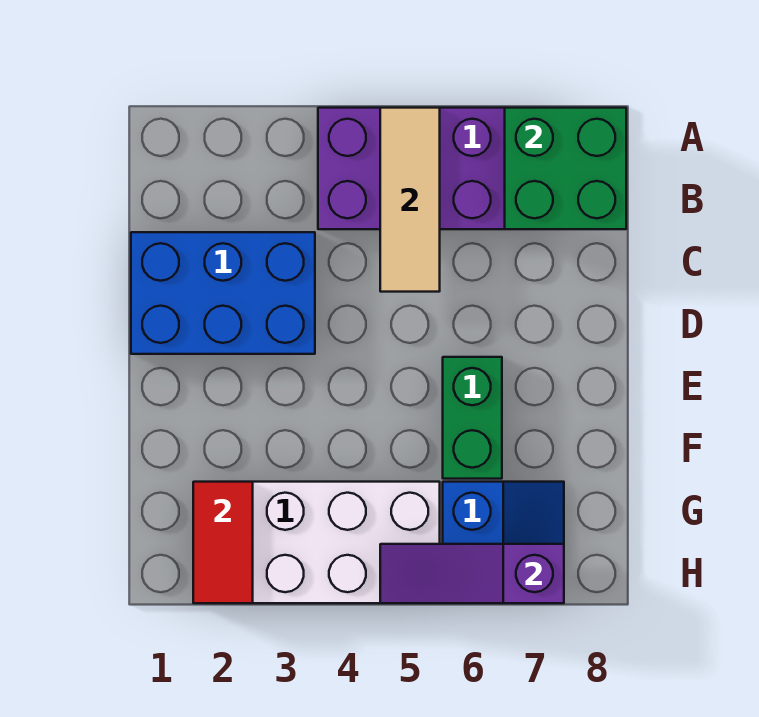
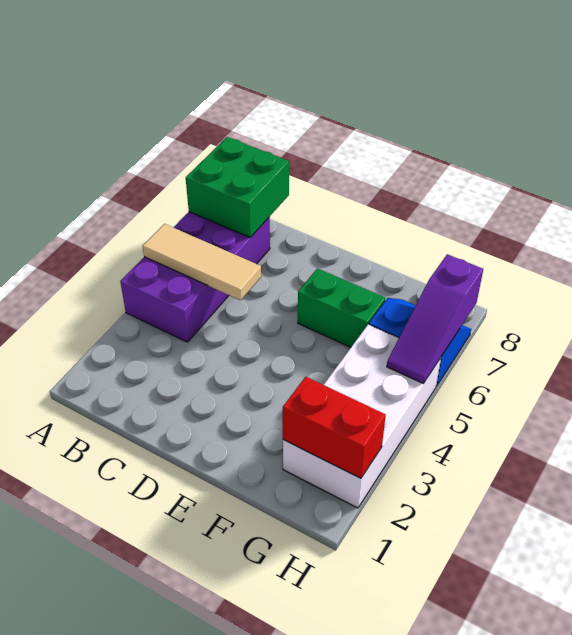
blue 2x3 brick [131,232,315,354] -> none
red 1x2 tile [193,482,253,603] -> red 1x2 brick [283,377,386,478]

